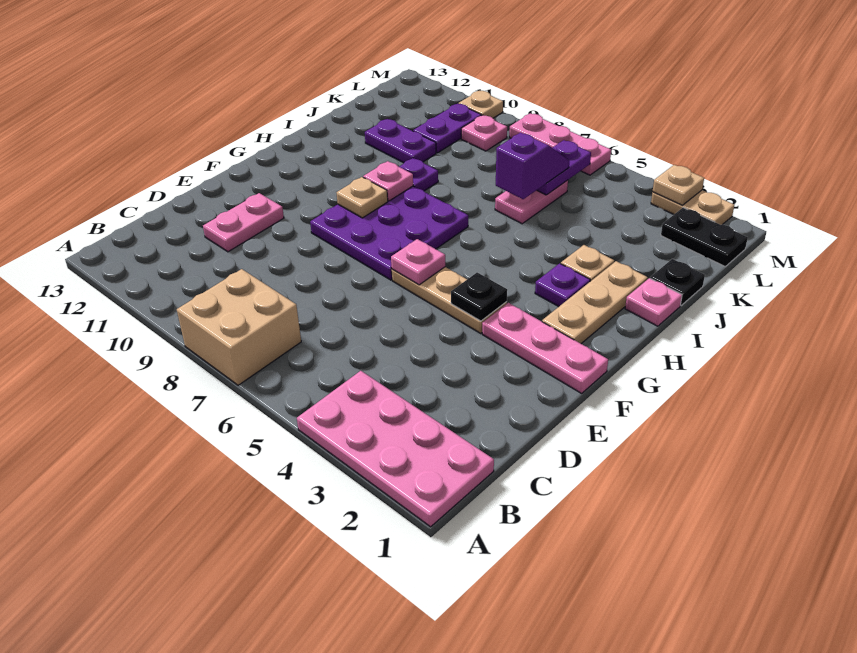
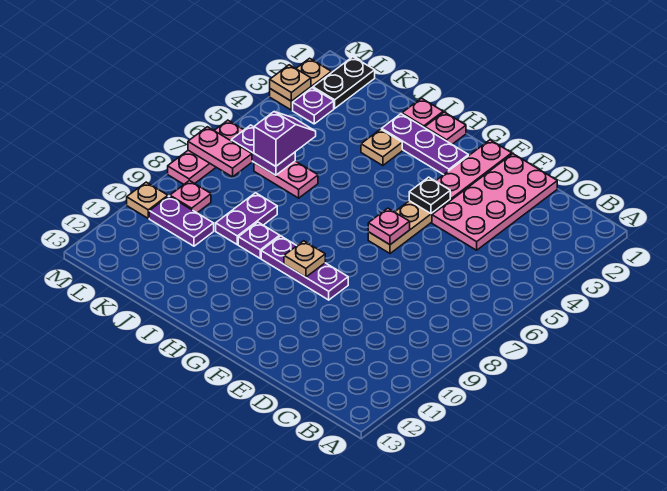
pink 2x4 plate [297,371,494,527] -> pink 2x4 plate moved to [432,154,557,250]
tan 2x2 brick [177,269,301,385] -> none
pink 1x2 plate [203,193,284,252] -> pink 1x2 plate moved to [188,127,252,177]
purple 3x3 plate [310,186,468,280] -> purple 1x3 plate [261,236,348,300]
tan 1x3 plate [542,261,648,343] -> purple 1x3 plate [382,114,468,175]
purple 1x1 plate [535,263,590,307] -> purple 1x1 plate moved to [293,88,334,124]
pink 1x1 plate [363,161,413,201] -> pink 1x1 plate moved to [425,112,466,144]
black 1x1 plate [650,259,705,305] -> none
purple 1x2 slope [496,133,569,199] -> purple 1x2 slope turned to [254,112,316,166]
purple 1x2 plate [365,119,436,163] -> purple 1x2 plate moved to [216,193,277,244]

